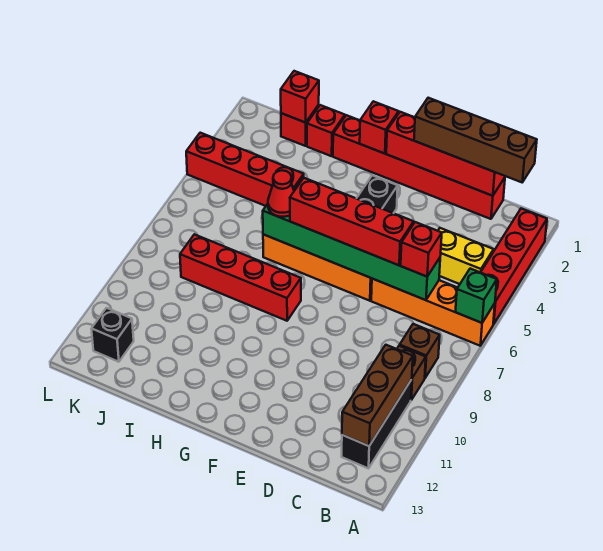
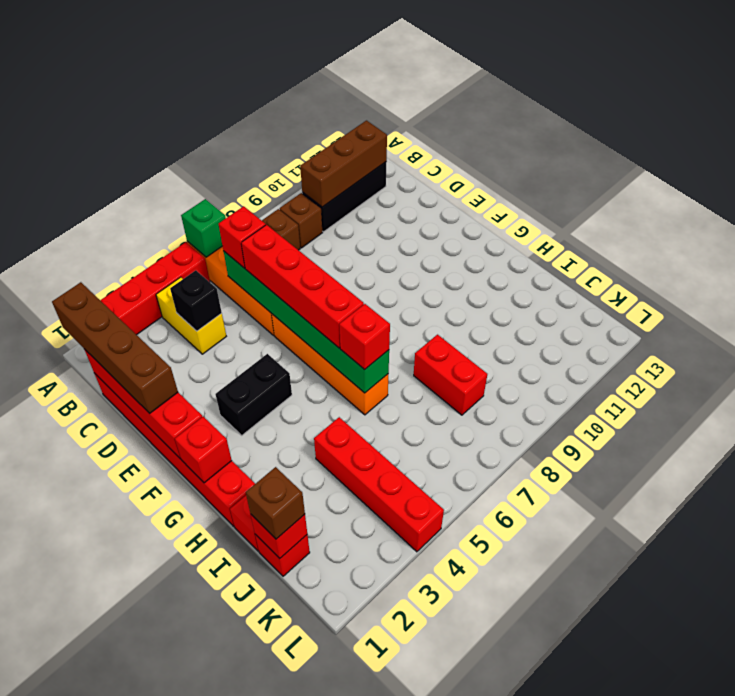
red 1x4 brick [180,234,301,321] -> red 1x2 brick [414,335,487,415]
red 1x1 cone [268,170,294,217] -> red 1x1 brick [339,304,390,369]
none -> brown 1x1 brick [246,467,305,539]
black 1x1 brick [91,308,134,362] -> black 1x1 brick moved to [170,270,222,331]

